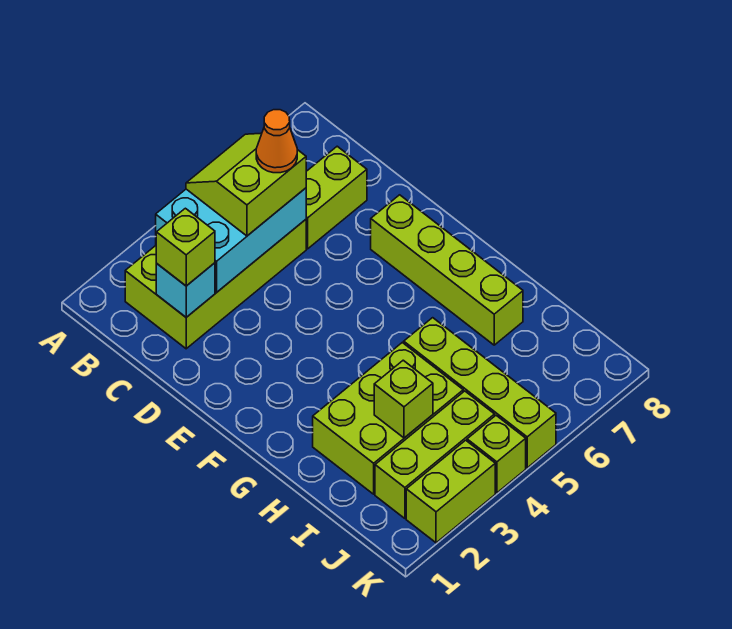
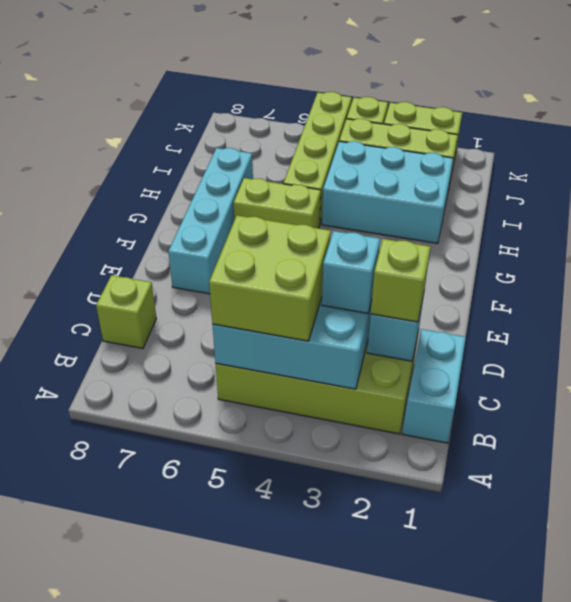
none -> cyan 1x2 brick [403,329,466,443]
lime 2x2 slope [186,133,306,236] -> lime 2x2 brick [209,216,331,341]
none -> cyan 1x1 brick [322,231,380,313]
orange 1x1 cone [256,110,297,173] -> none
lime 1x2 brick [306,146,367,249] -> lime 1x2 brick moved to [234,178,321,228]
lime 1x4 brick [371,195,523,345] -> cyan 1x4 brick [168,148,253,294]
lime 2x3 brick [313,343,463,494] -> cyan 2x3 brick [322,141,453,243]
lime 1x1 brick [374,360,433,438] -> lime 1x1 brick moved to [96,275,156,348]

